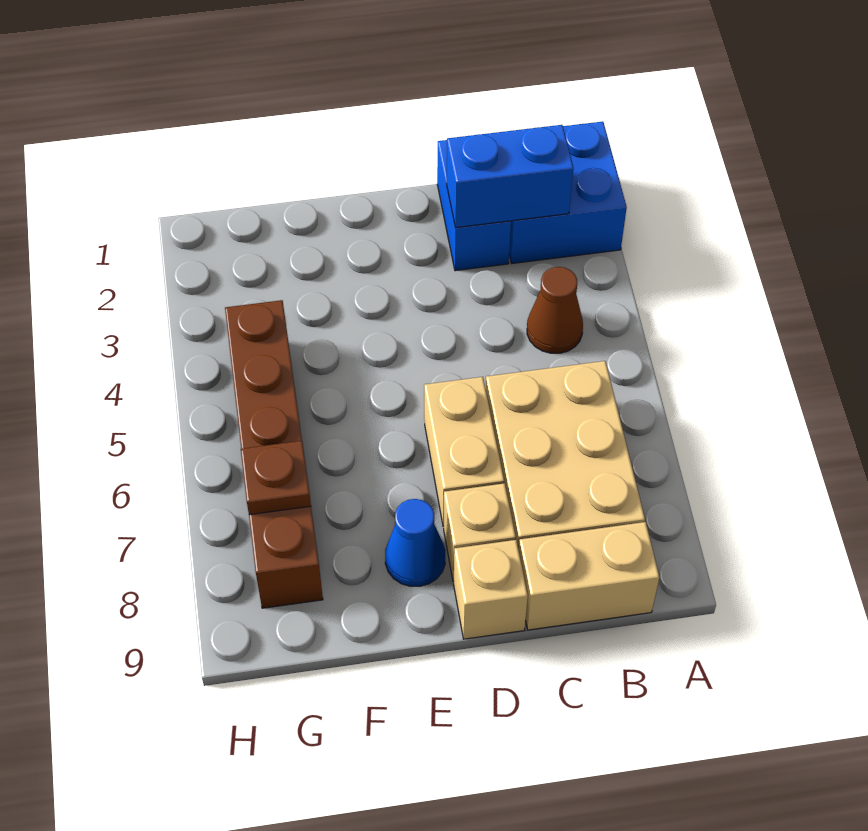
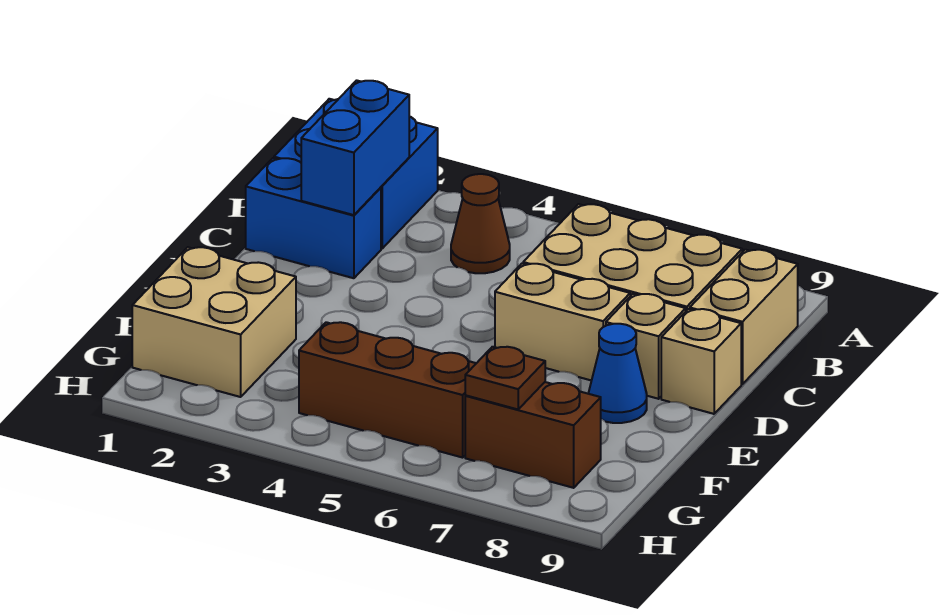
none -> tan 2x2 brick [132,247,296,397]

